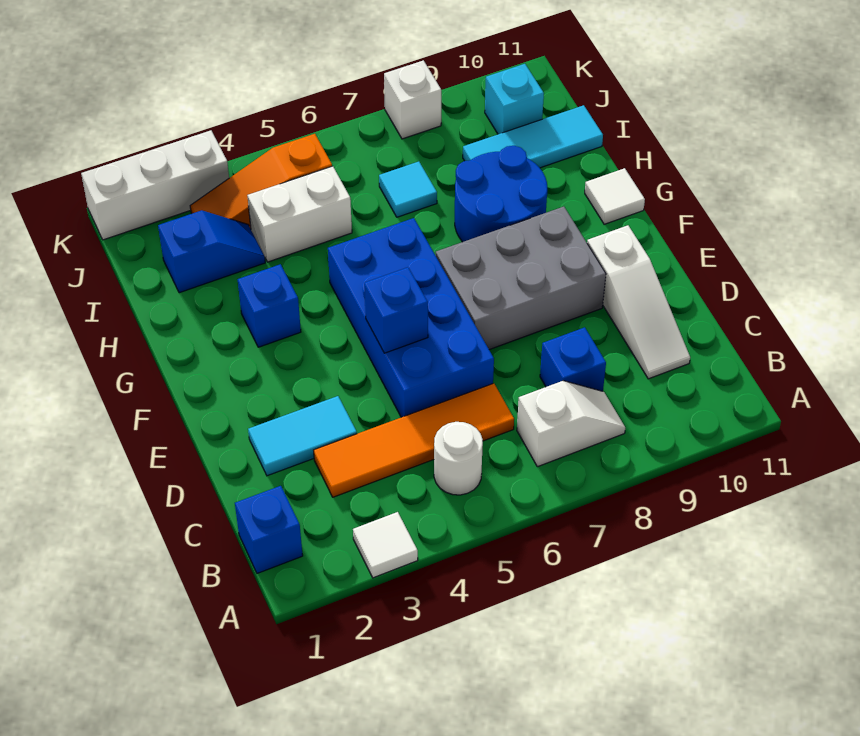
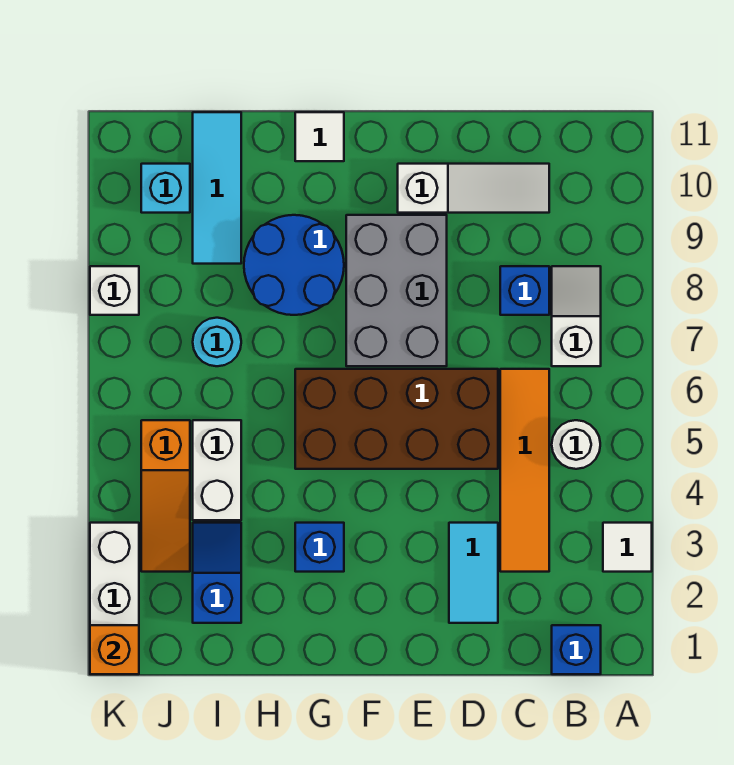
blue 2x4 brick [328,218,494,417] -> brown 2x4 brick [295,369,498,469]
blue 1x1 brick [364,267,428,353] -> none
cyan 1x1 tile [379,162,437,217] -> cyan 1x1 round brick [193,318,241,366]
none -> orange 1x1 brick [90,625,139,674]

